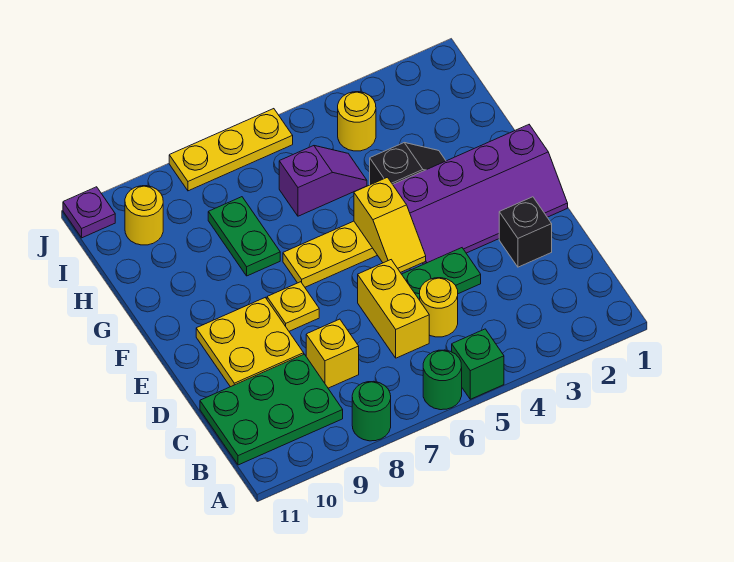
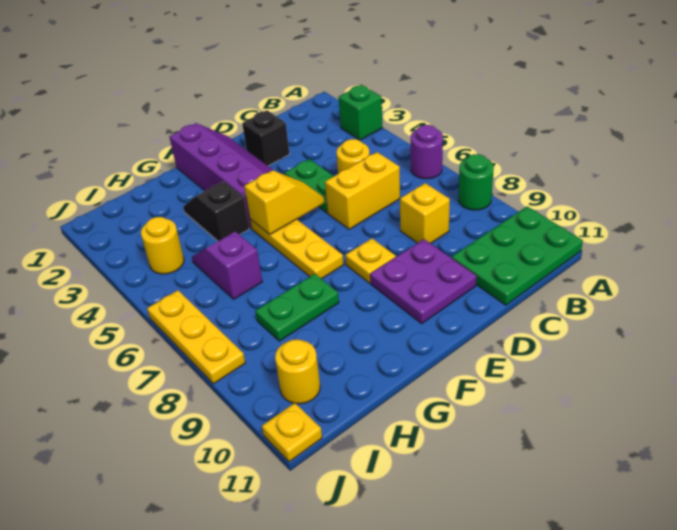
green 1x1 brick [452,329,504,399] -> green 1x1 brick moved to [339,85,383,140]
green 1x1 round brick [423,350,462,410] -> purple 1x1 round brick [411,125,443,179]
green 2x3 plate [200,354,343,465] -> green 2x3 plate turned to [452,206,583,305]
yellow 2x2 plate [196,298,304,387] -> purple 2x2 plate [370,239,477,324]
purple 1x1 plate [63,187,115,238] -> yellow 1x1 plate [262,403,322,462]

